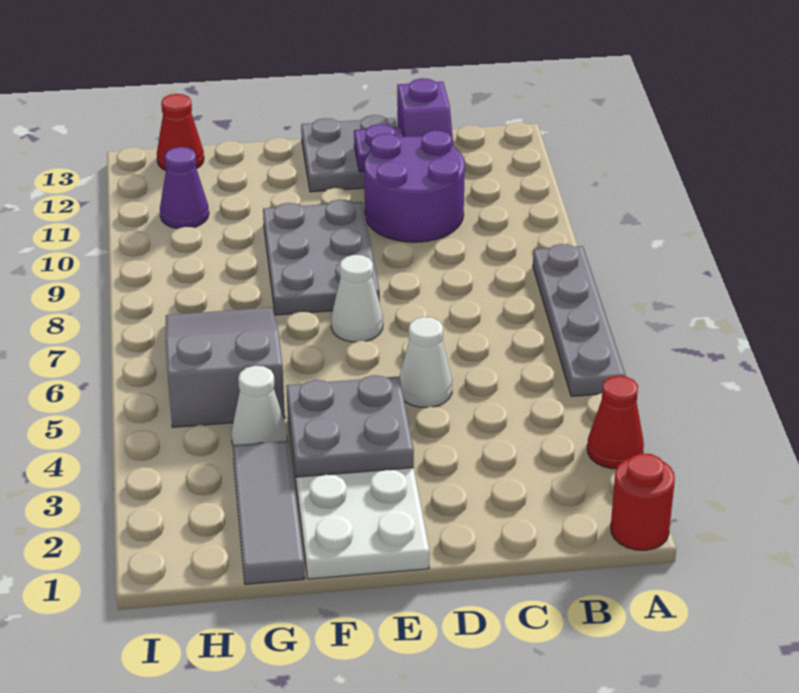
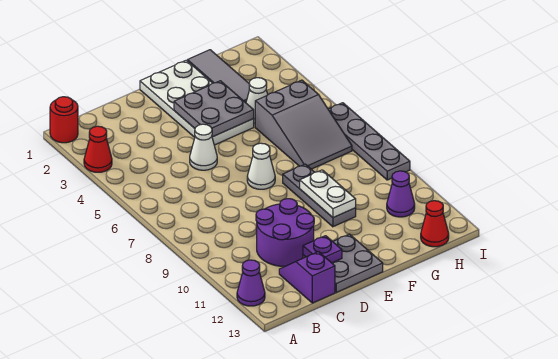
grey 1x4 plate [533,244,626,396] -> grey 1x4 plate moved to [328,103,410,180]
none -> purple 1x1 cone [237,260,265,306]
grey 2x3 plate [263,199,380,315] -> grey 1x3 plate [283,164,356,227]
none -> white 1x2 plate [300,170,356,218]

